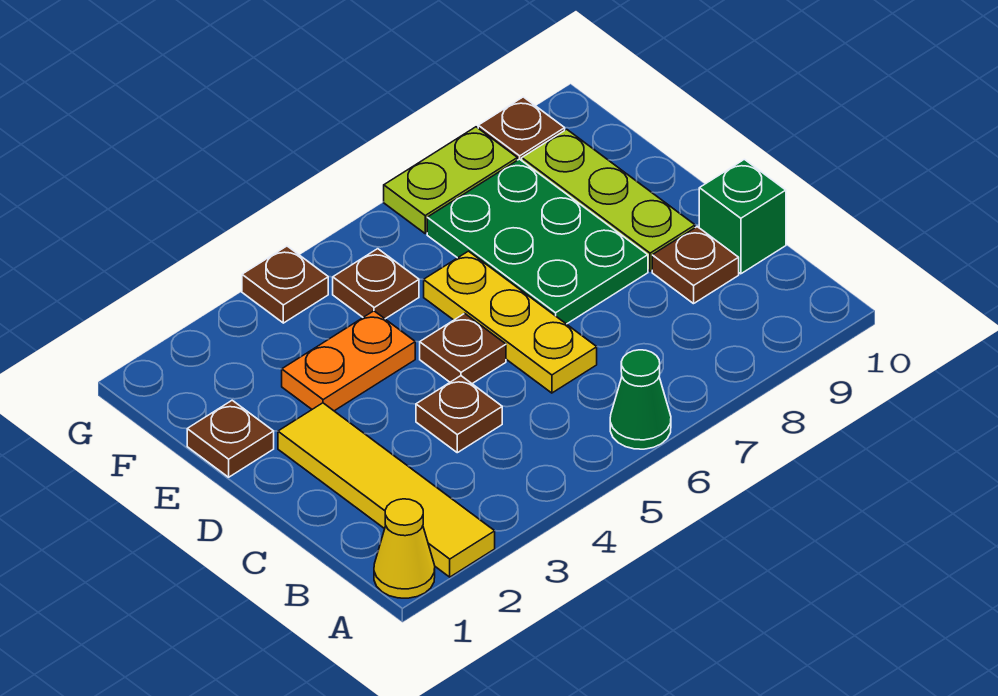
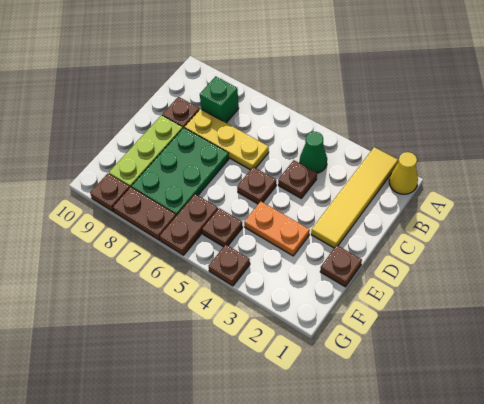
green 1x1 cone [610,350,671,449] -> green 1x1 cone moved to [300,132,327,173]
yellow 1x3 plate [424,251,597,393] -> yellow 1x3 plate turned to [185,109,269,170]
green 1x1 brick [699,159,786,274] -> green 1x1 brick moved to [200,76,239,123]
none -> brown 1x2 plate [160,194,218,255]
lime 1x2 plate [384,127,517,233] -> brown 1x2 plate [113,187,176,240]

